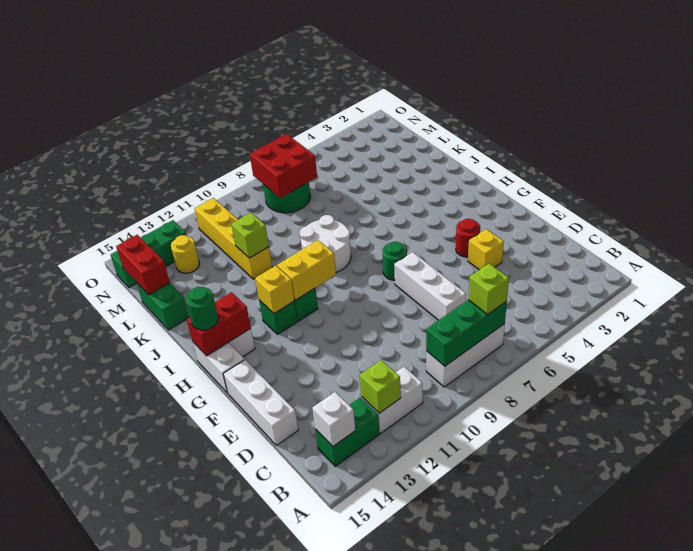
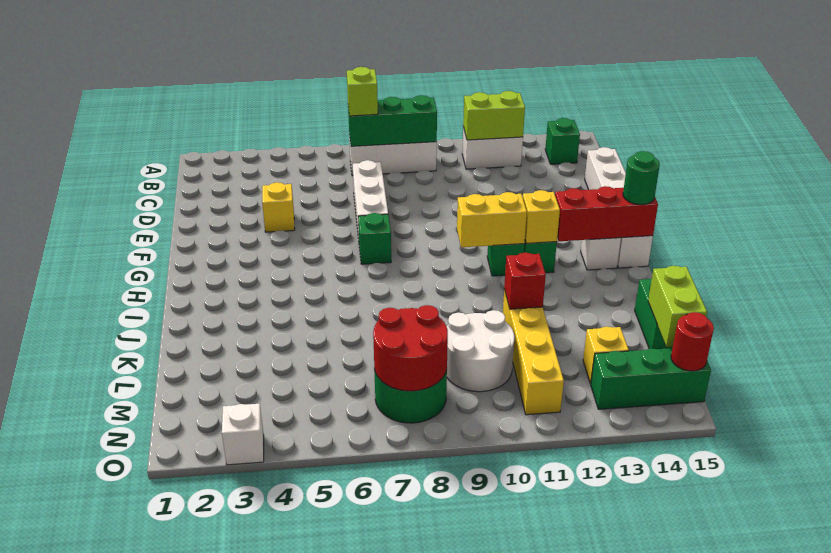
lime 1x1 brick [360,360,401,413] -> lime 1x2 brick [463,91,525,140]
green 1x2 brick [315,398,379,466] -> green 1x1 brick [545,118,580,164]
white 1x1 brick [312,392,355,446] -> white 1x1 brick moved to [222,404,264,465]
red 1x1 round brick [456,219,480,257] -> red 1x1 round brick moved to [671,312,714,371]
green 1x1 round brick [383,242,407,280] -> green 1x1 brick [358,213,391,264]
red 1x2 brick [187,292,251,356] -> red 1x3 brick [555,186,658,241]
white 2x2 round brick [300,215,351,272] -> white 2x2 round brick moved to [447,310,514,392]
lime 1x1 brick [231,213,269,258] -> red 1x1 brick [504,253,546,309]
red 1x2 brick [116,235,170,295] -> lime 1x2 brick [648,266,707,347]
red 2x2 brick [250,134,317,198] -> red 2x2 round brick [373,305,448,391]
yellow 1x1 round brick [171,235,199,273] -> yellow 1x1 brick [583,327,629,384]

